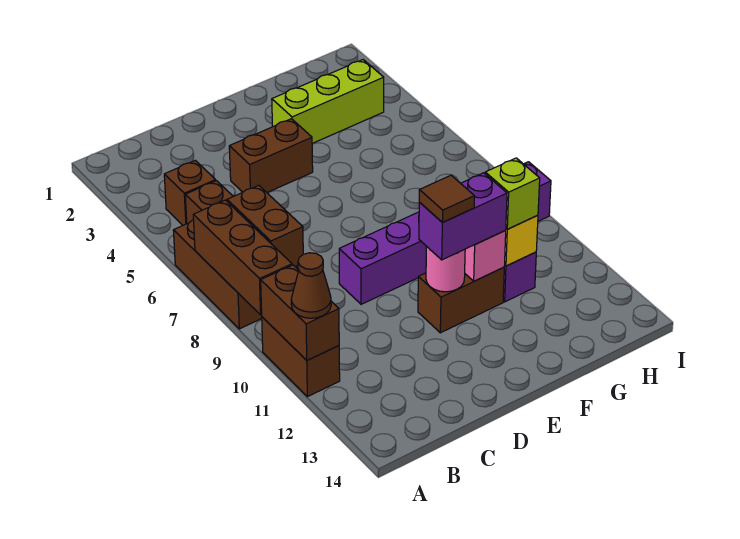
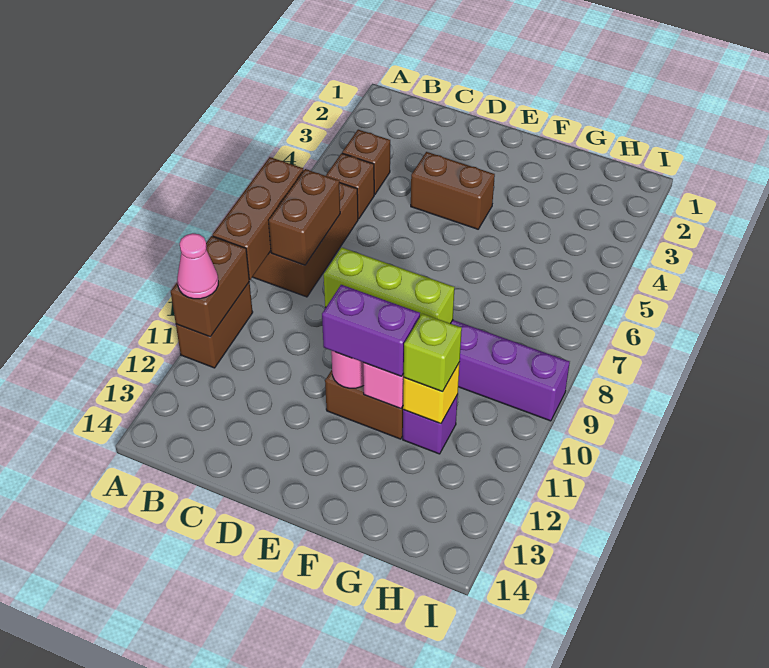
brown 1x1 cone [291,253,331,318] -> pink 1x1 cone [177,233,218,299]
brown 1x1 tile [419,175,474,223] -> none
lime 1x3 brick [272,60,384,143] -> lime 1x3 brick moved to [324,247,455,323]

